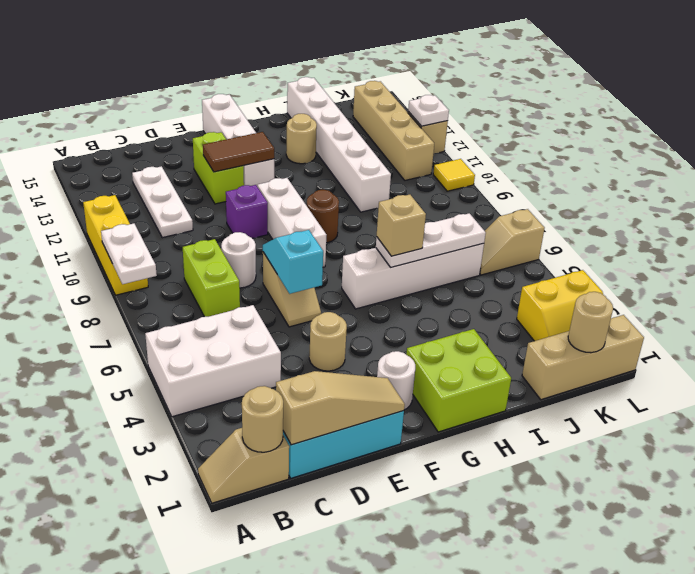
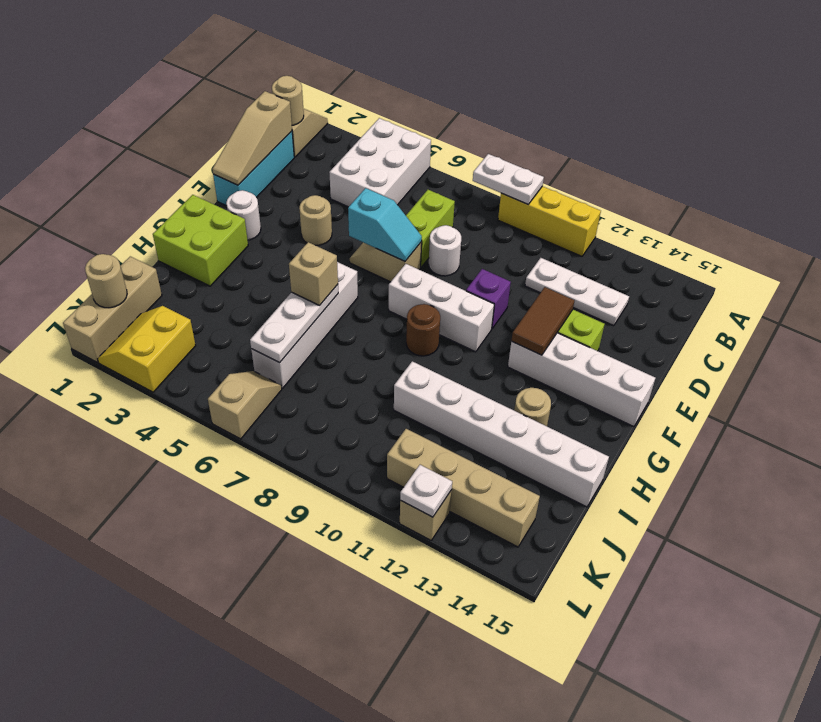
lime 1x2 brick [183,239,240,317] -> lime 1x2 brick turned to [406,190,455,267]
yellow 1x1 tile [433,159,475,191] -> none

